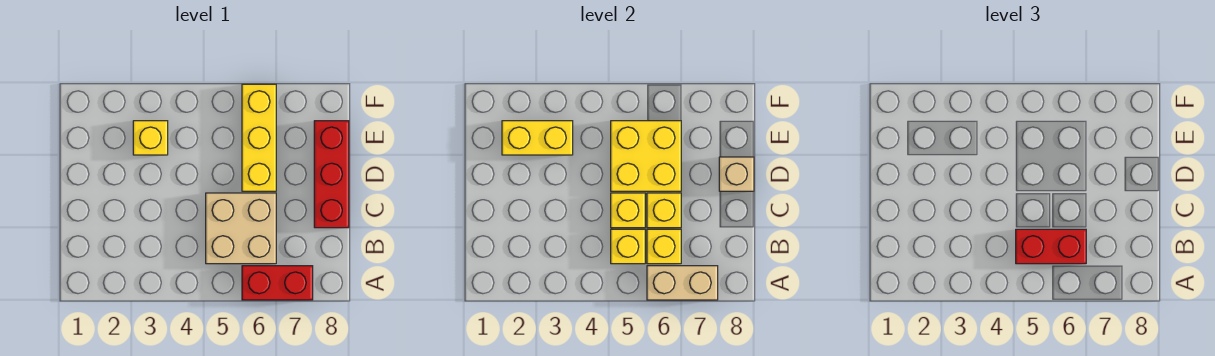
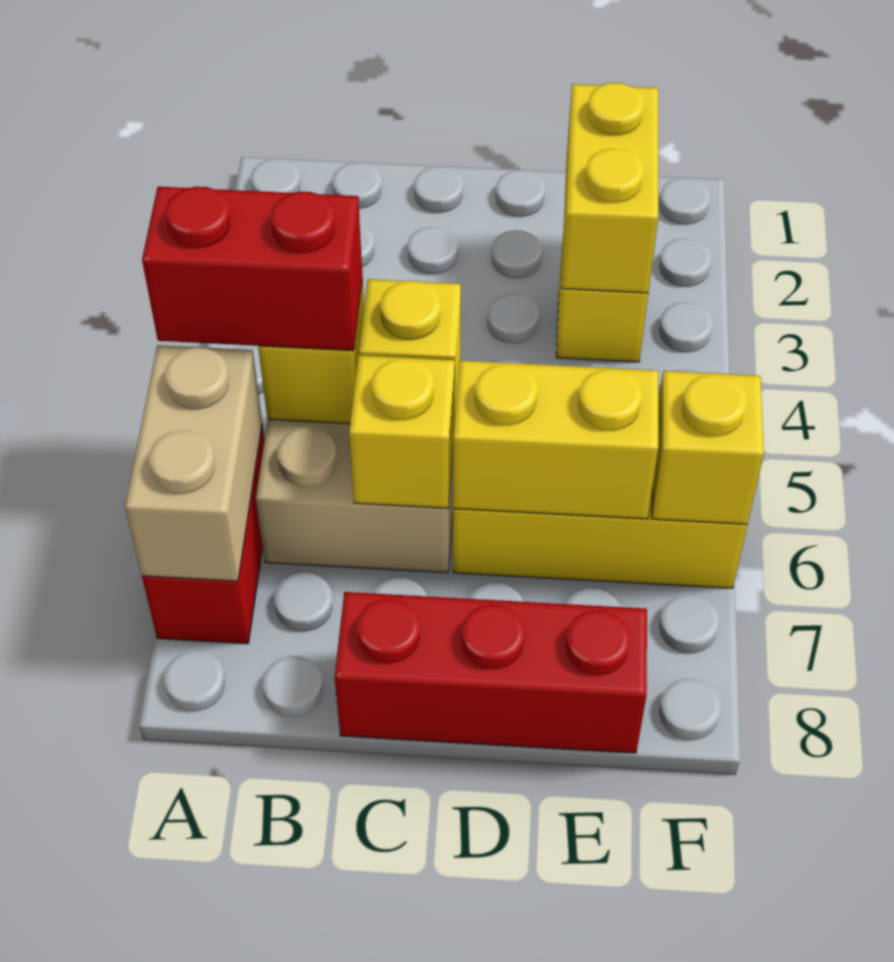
red 1x2 brick [1016,229,1086,264] -> red 1x2 brick turned to [142,187,363,351]
yellow 1x1 brick [647,229,681,264] -> yellow 1x1 brick moved to [652,371,764,524]
yellow 2x2 brick [611,121,681,191] -> yellow 1x2 brick [453,361,658,519]
tan 1x1 brick [719,157,754,191] -> none

